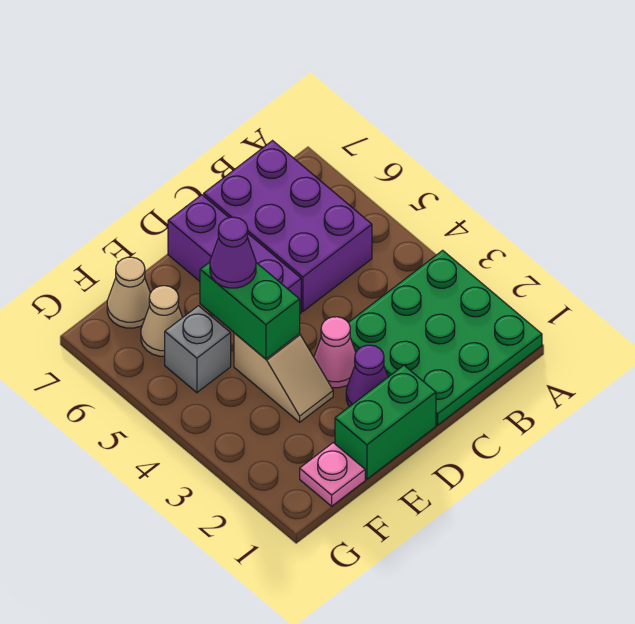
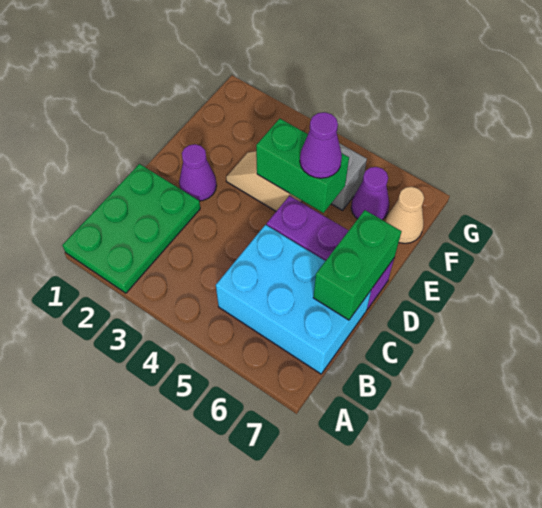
green 3x3 plate [348,250,542,425] -> green 2x3 plate [63,164,200,293]
purple 2x3 brick [204,141,372,311] -> cyan 2x3 brick [216,225,371,374]
green 1x2 brick [335,365,436,479] -> green 1x2 brick moved to [313,210,402,320]
pink 1x1 cone [314,317,356,388] -> none
pink 1x1 plate [300,443,365,506] -> none
tan 1x1 cone [141,286,183,357] -> purple 1x1 cone [351,167,389,220]

